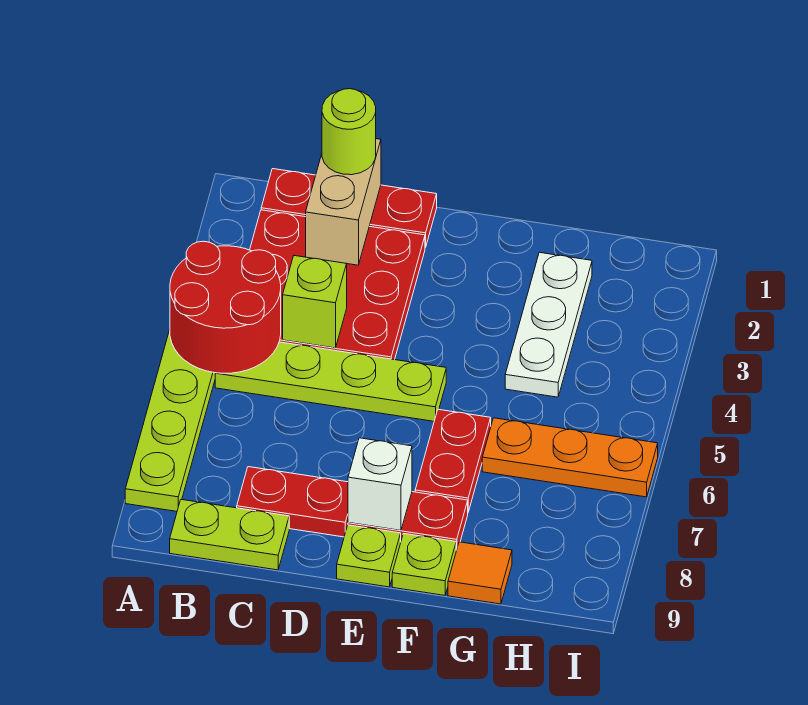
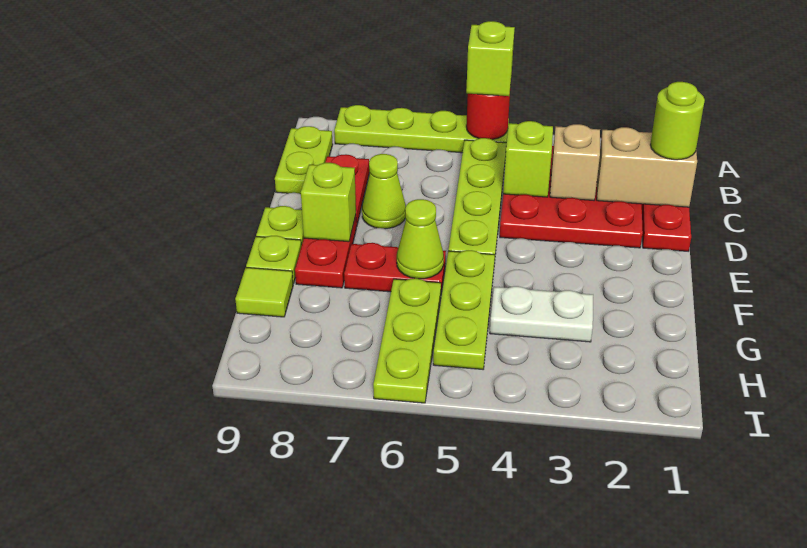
red 2x2 round brick [170,241,281,373] -> red 1x1 round brick [466,94,510,140]
none -> lime 1x1 brick [466,21,515,96]
none -> tan 1x1 brick [550,124,600,200]
none -> lime 1x1 cone [362,154,406,229]
white 1x1 brick [348,438,412,530] -> lime 1x1 brick [301,163,356,242]
none -> lime 1x3 plate [433,250,495,369]
none -> lime 1x1 cone [397,199,444,279]
white 1x3 plate [505,252,592,397] -> white 1x2 plate [490,286,593,342]
orange 1x3 plate [482,418,658,497] -> lime 1x3 plate [373,278,441,403]
orange 1x1 tile [448,542,512,604] -> lime 1x1 tile [235,268,293,317]

